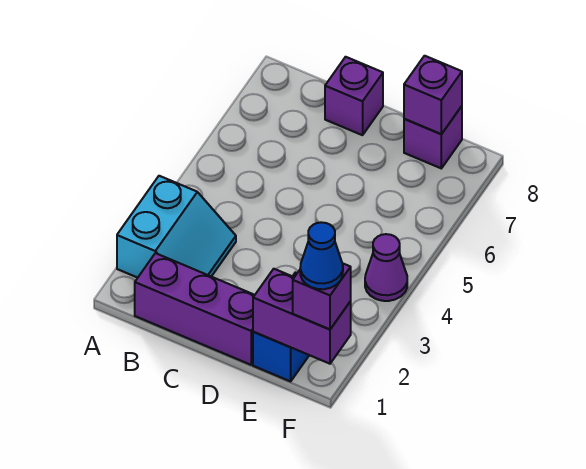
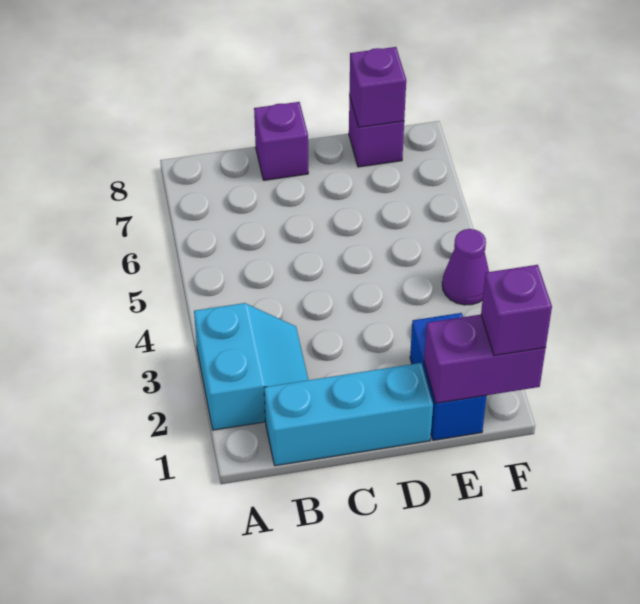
purple 1x3 brick [135,253,255,365] -> cyan 1x3 brick [264,363,433,466]
blue 1x1 cone [300,222,343,289] -> none

